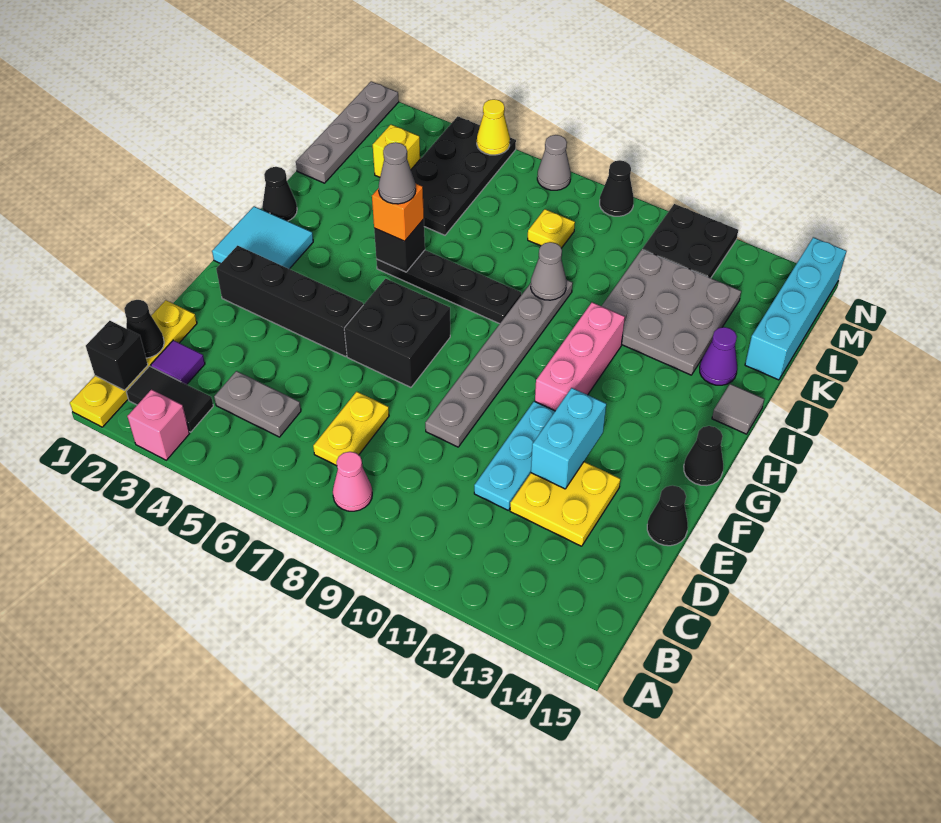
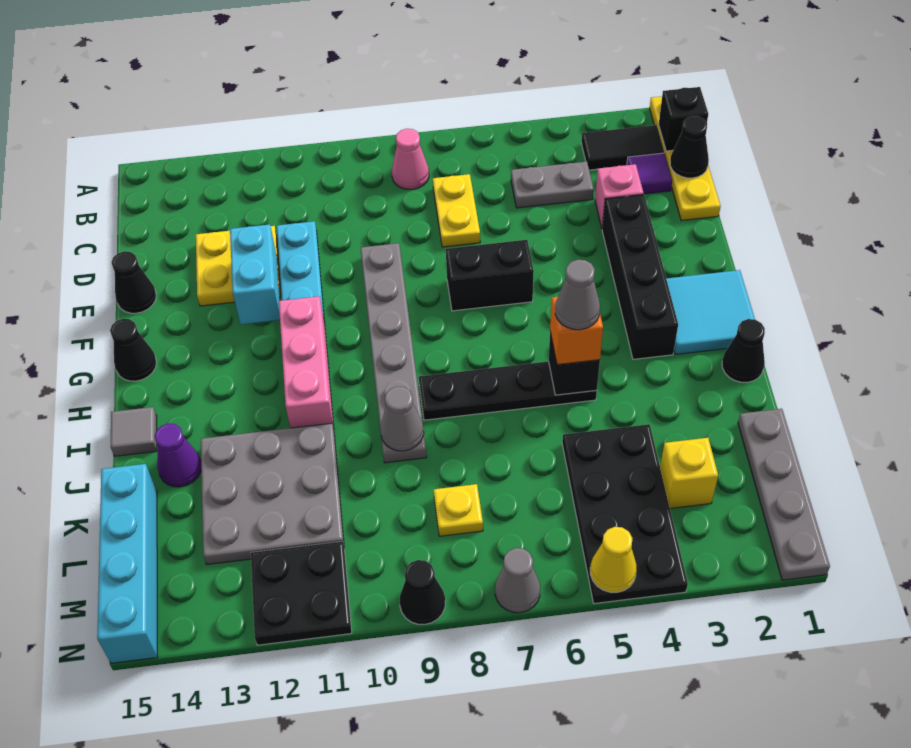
pink 1x1 brick [127,390,190,460] -> pink 1x1 brick moved to [595,164,644,228]
black 1x4 brick [216,246,363,357] -> black 1x4 brick turned to [602,195,678,359]
black 2x2 brick [344,279,450,387] -> black 1x2 brick [446,240,534,311]

